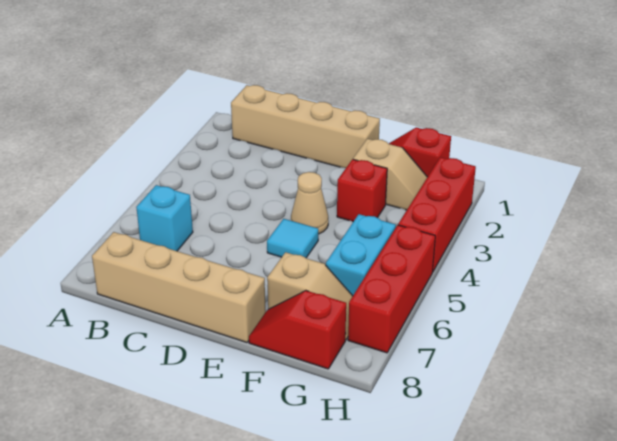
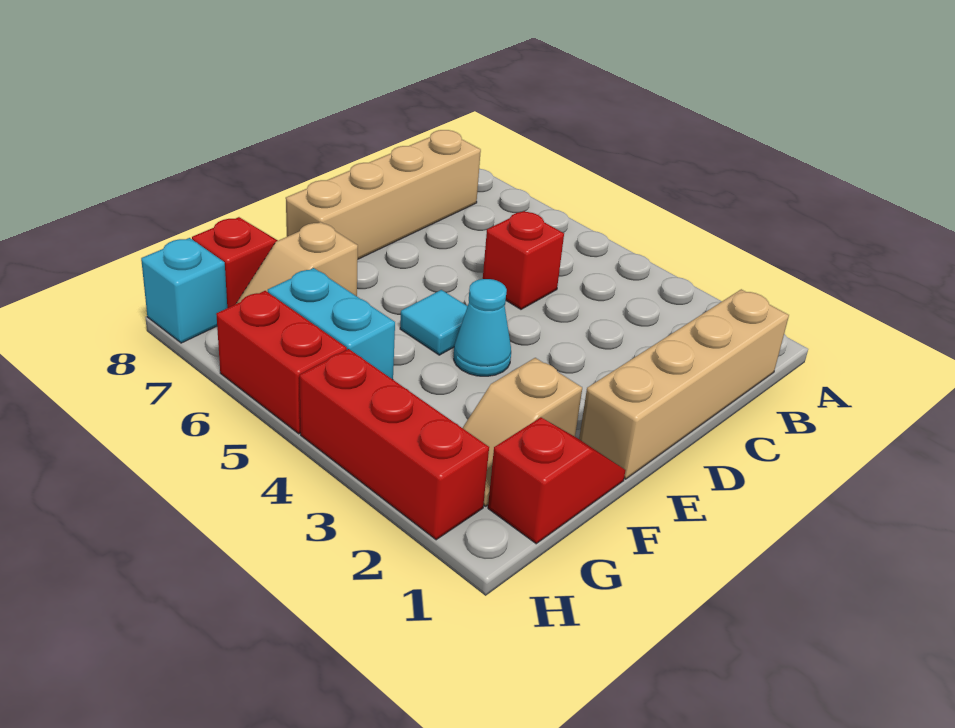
cyan 1x1 brick [136,185,193,251] -> cyan 1x1 brick moved to [141,238,227,343]
tan 1x1 cone [291,172,328,234] -> cyan 1x1 cone [454,279,511,376]
red 1x1 brick [337,159,387,222] -> red 1x1 brick moved to [483,211,564,309]
red 1x3 brick [348,225,435,353] -> red 1x2 brick [216,291,347,434]

